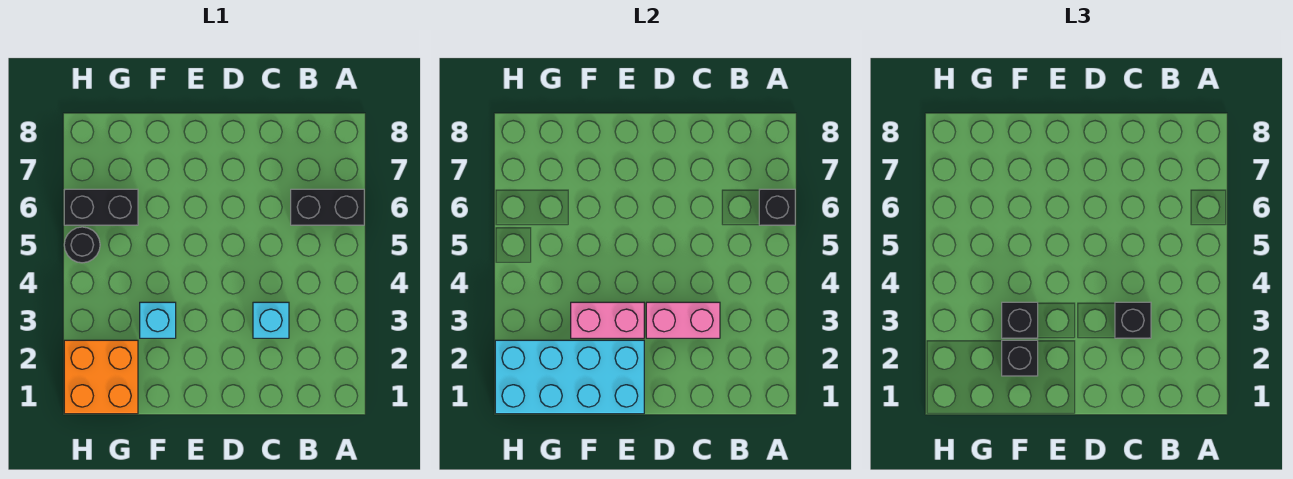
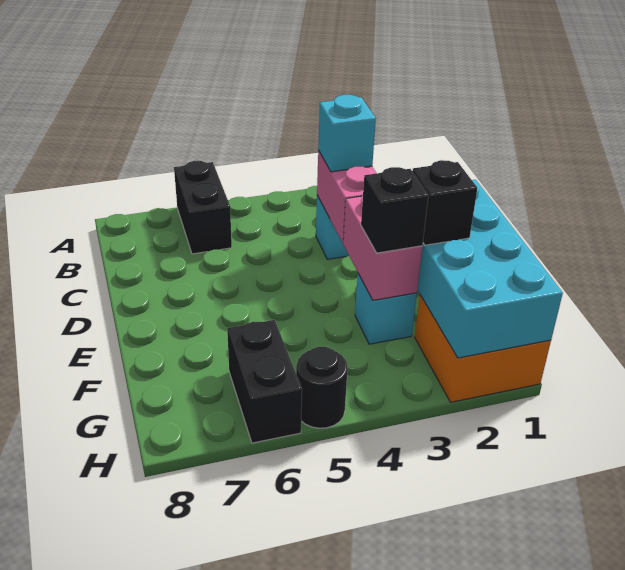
black 1x1 brick [759,189,795,225] -> none
black 1x1 brick [1115,302,1151,338] -> cyan 1x1 brick [318,95,376,172]

